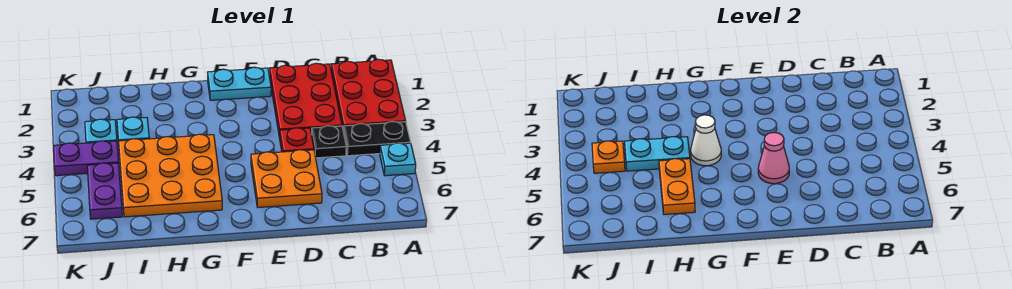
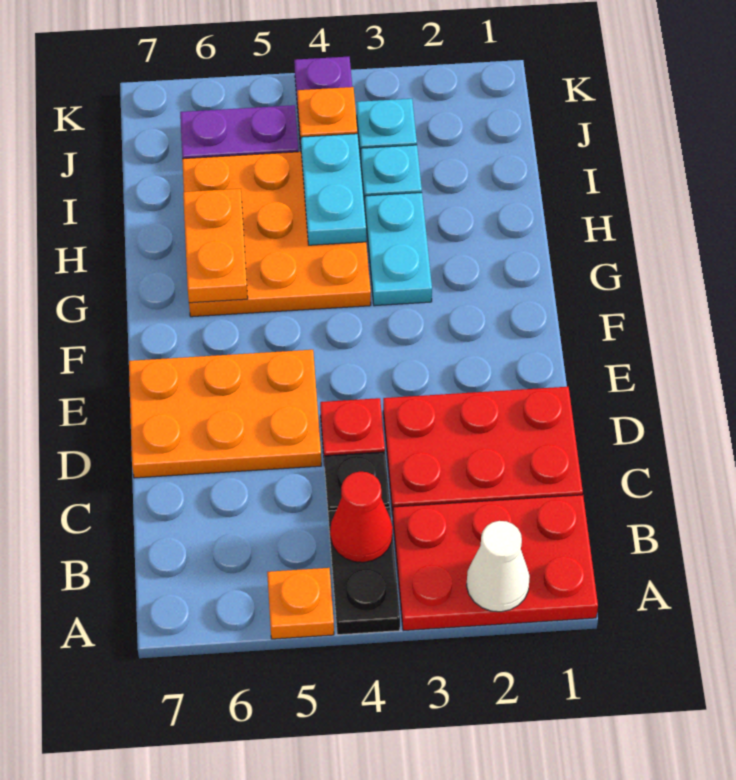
cyan 1x1 plate [380,143,416,176] -> orange 1x1 plate [267,568,334,639]
none -> red 1x1 cone [330,472,393,562]
orange 2x2 plate [251,150,322,208] -> orange 2x3 plate [129,350,321,478]
cyan 1x2 plate [208,67,271,100] -> cyan 1x2 plate moved to [365,193,432,306]
pink 1x1 cone [758,133,789,184] -> none
white 1x1 cone [691,115,721,166] -> white 1x1 cone moved to [467,521,530,612]
orange 1x2 plate [659,159,695,215] -> orange 1x2 plate turned to [183,189,248,303]

